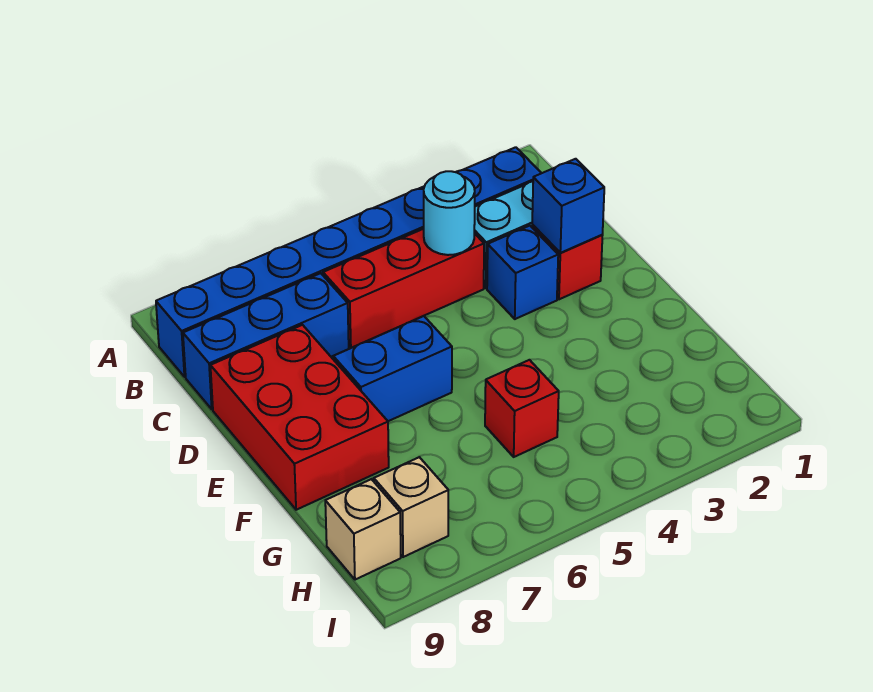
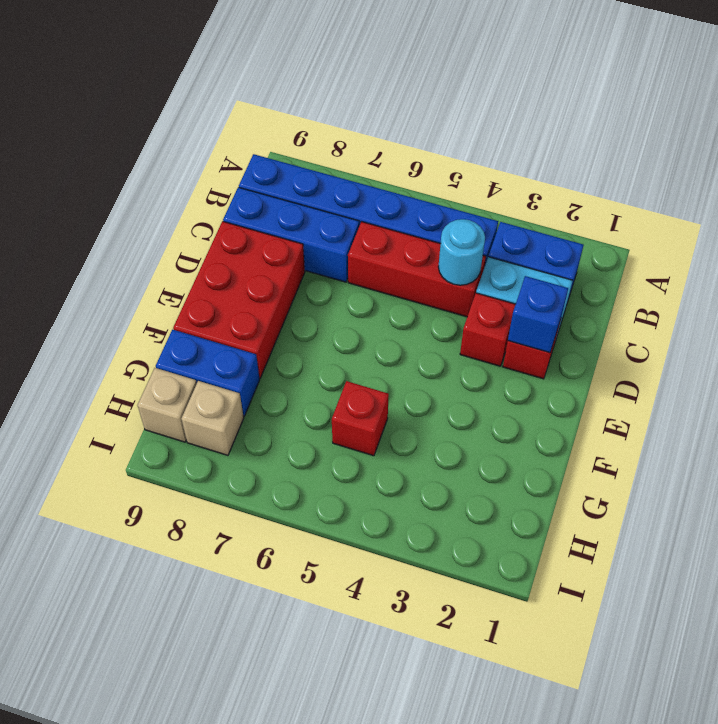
blue 1x1 brick [487,226,558,319] -> red 1x1 brick [460,293,516,366]
blue 1x2 brick [333,316,452,421] -> blue 1x2 brick moved to [156,330,260,416]

